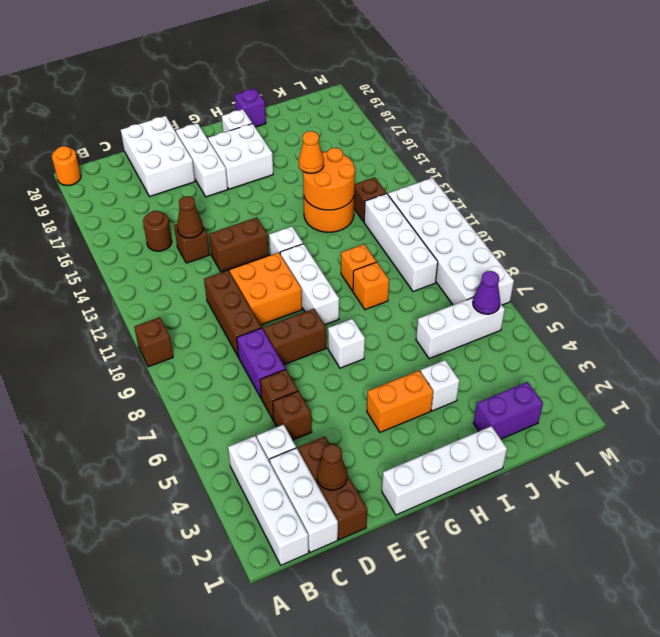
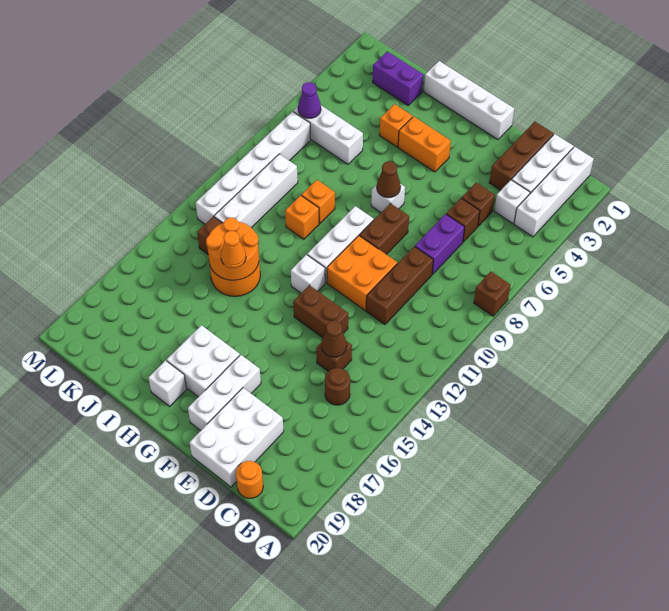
brown 1x1 brick [134,317,173,367] -> brown 1x1 brick moved to [474,272,510,316]
orange 1x1 round brick [52,146,81,185] -> orange 1x1 round brick moved to [236,461,263,498]
brown 1x1 cone [317,444,347,490] -> brown 1x1 cone moved to [377,161,401,198]
brown 1x2 brick [263,309,326,365] -> brown 1x2 brick turned to [359,203,409,255]
white 1x1 brick [421,360,459,411] -> orange 1x1 brick [380,104,413,147]
purple 1x1 brick [235,88,266,127] -> none
white 2x6 brick [388,178,514,305] -> white 1x6 brick [196,111,311,224]

